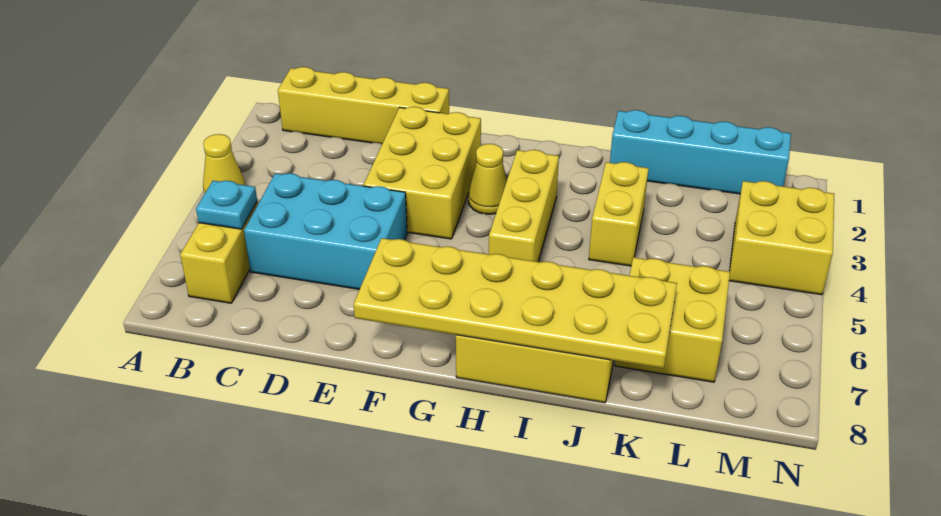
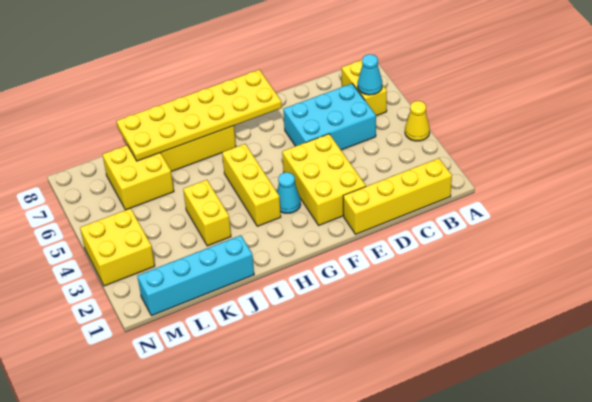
cyan 1x1 plate [196,181,257,229] -> cyan 1x1 cone [358,54,382,95]
yellow 1x1 cone [468,144,507,214] -> cyan 1x1 cone [277,172,301,213]

